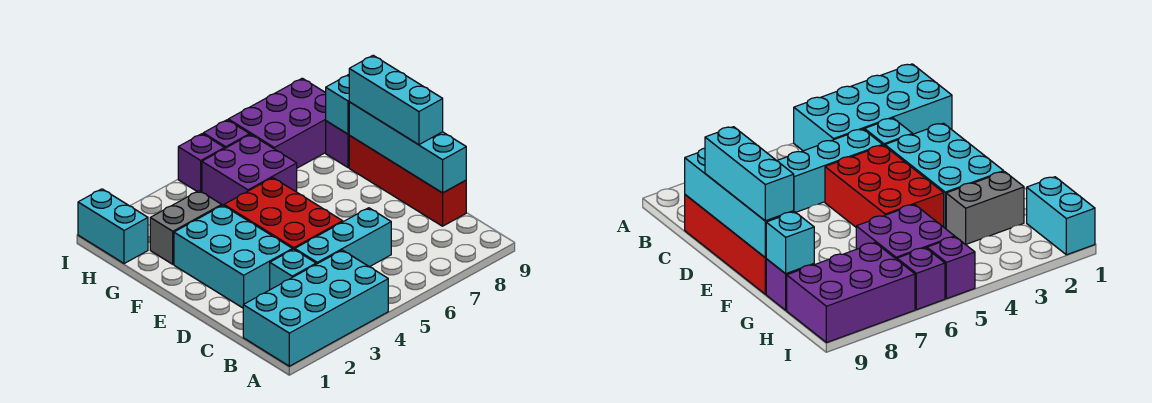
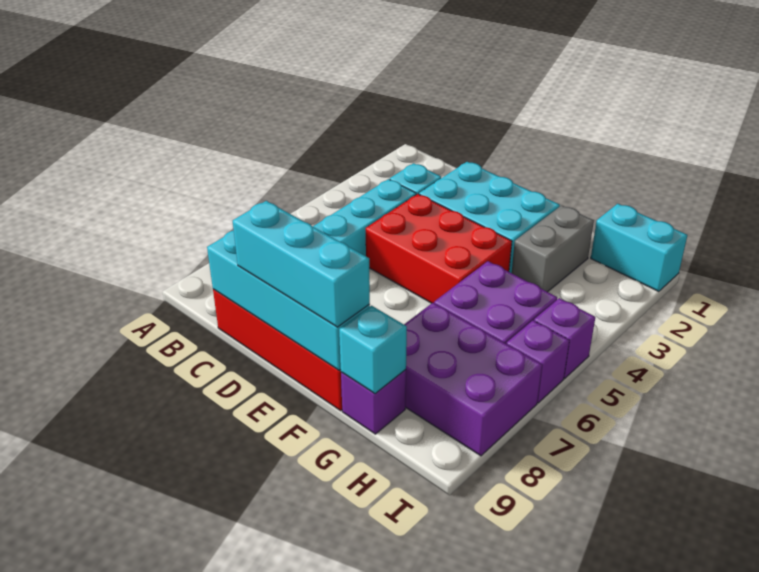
cyan 2x4 brick [243,250,388,366] -> none
purple 2x3 brick [228,78,326,168] -> purple 2x3 brick turned to [404,303,542,456]

